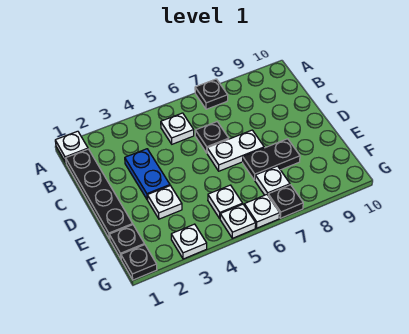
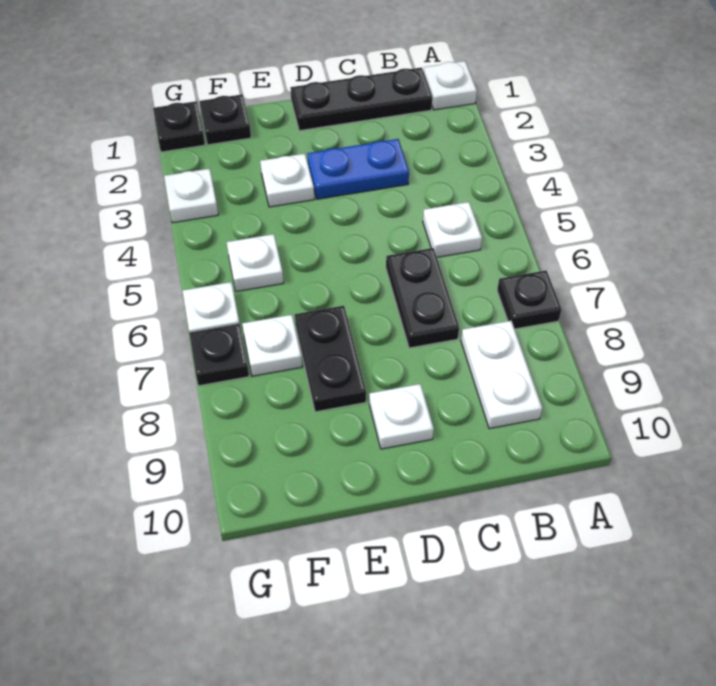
black 1x4 plate [66,149,133,239] -> black 1x3 plate [290,67,432,131]
black 1x1 plate [195,122,229,153] -> black 1x2 plate [386,248,459,348]
white 1x2 plate [207,130,264,171] -> white 1x2 plate moved to [461,321,542,429]
white 1x1 plate [220,204,256,238] -> white 1x1 plate moved to [369,384,434,449]

